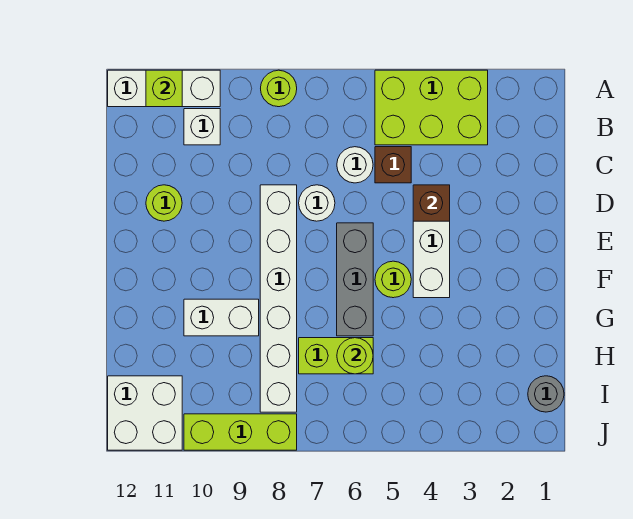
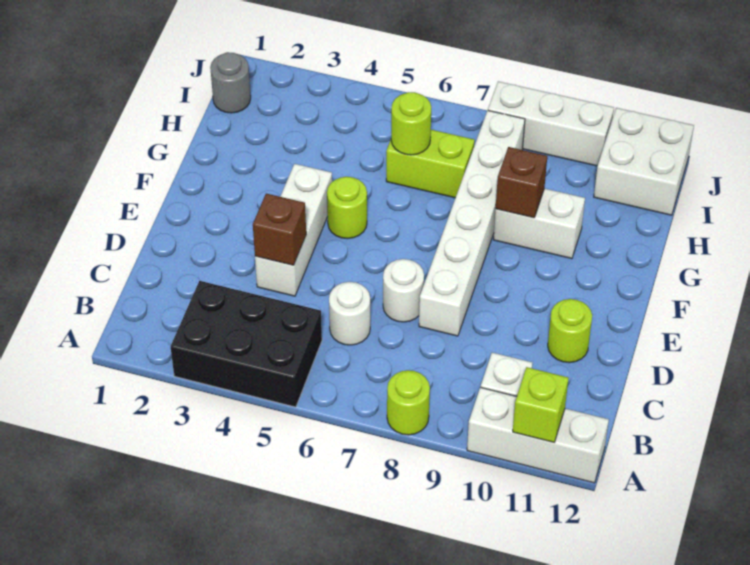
lime 2x3 brick [375,70,488,145] -> black 2x3 brick [170,281,322,407]
brown 1x1 brick [375,147,411,183] -> brown 1x1 brick moved to [496,147,547,218]
grey 1x3 brick [337,223,373,336] -> none
lime 1x3 brick [184,414,297,450] -> white 1x3 brick [488,81,614,166]

